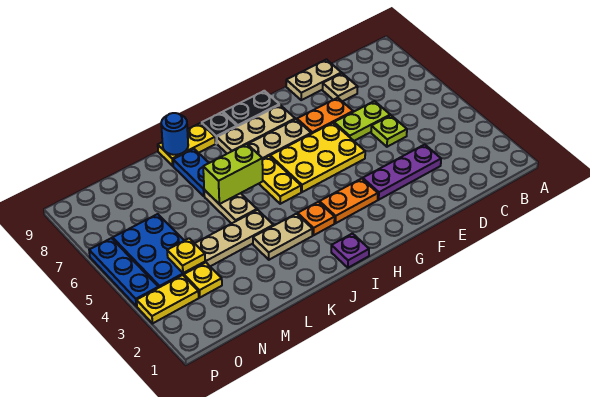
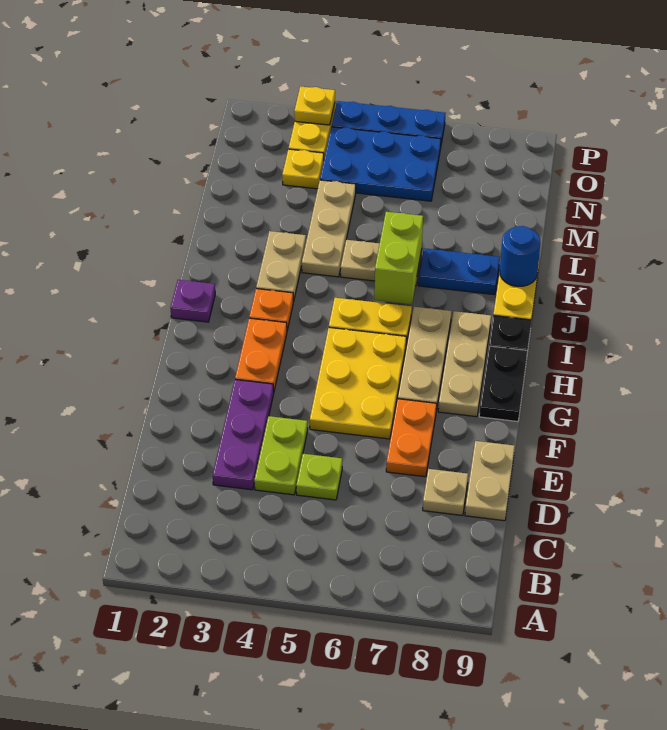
lime 1x2 plate [334,101,390,141] -> lime 1x2 plate moved to [254,416,308,495]
yellow 1x1 plate [167,238,205,273] -> yellow 1x1 plate moved to [294,86,335,125]

